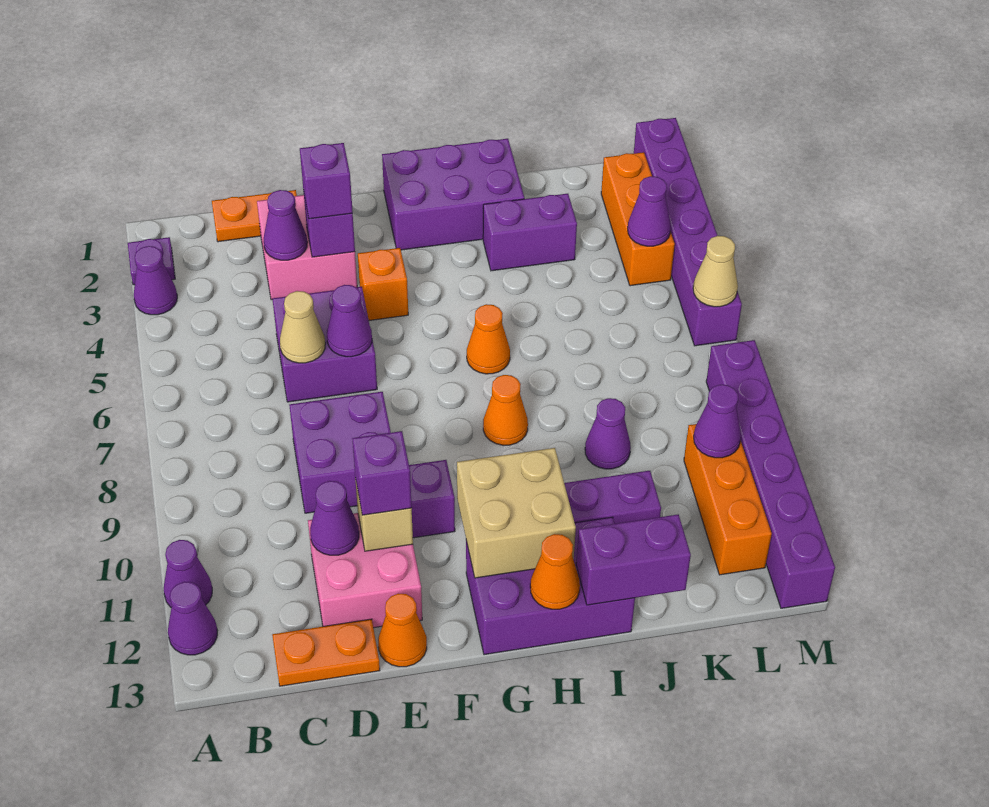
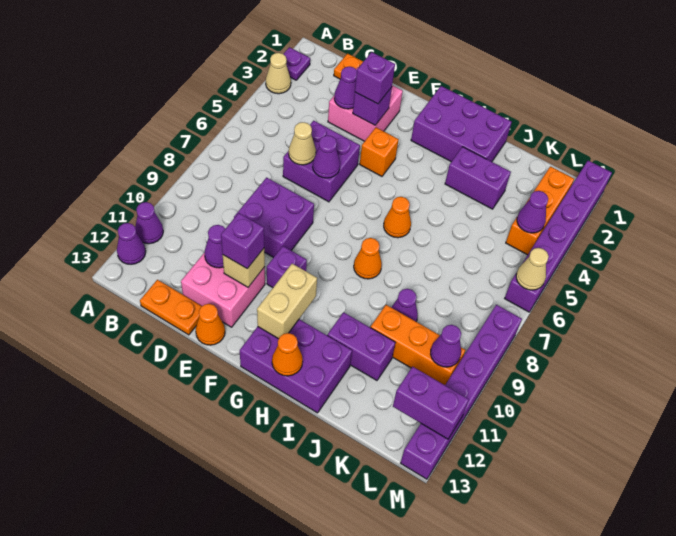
purple 1x1 cone [134,246,177,315] -> tan 1x1 cone [266,53,291,94]
tan 2x2 brick [457,448,576,578] -> tan 1x2 brick [257,264,317,339]
purple 1x2 brick [576,515,691,605] -> purple 1x2 brick moved to [393,367,469,439]
orange 1x3 brick [684,424,772,575] -> orange 1x3 brick turned to [371,305,465,385]

